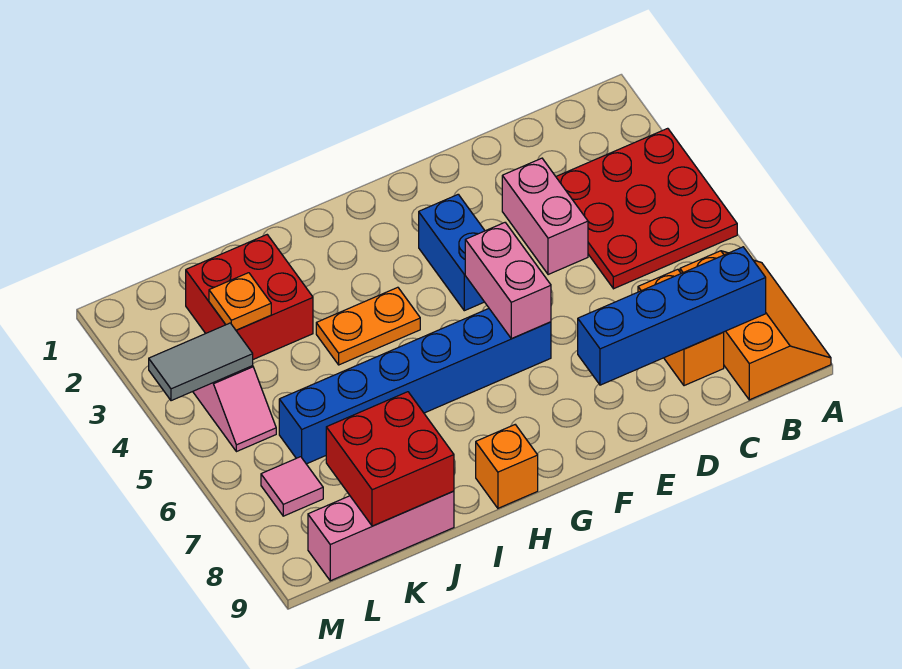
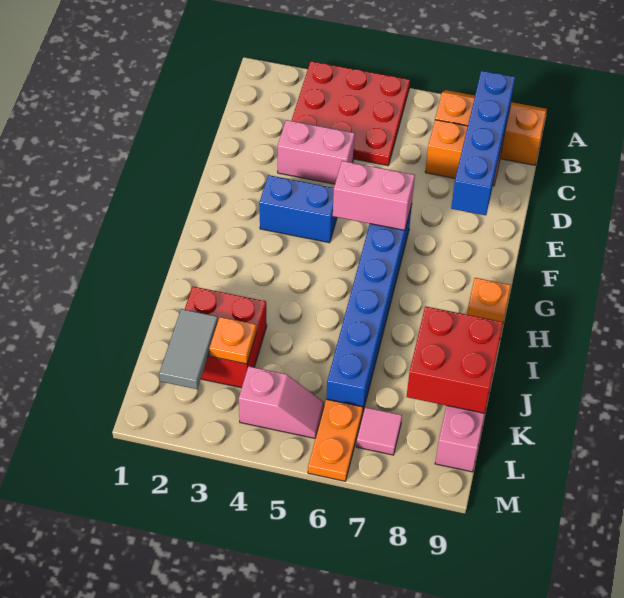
orange 1x2 plate [316,287,420,365] -> orange 1x2 plate moved to [308,399,363,481]
grey 1x2 tile [149,323,253,401] -> grey 1x2 tile moved to [159,309,218,389]

